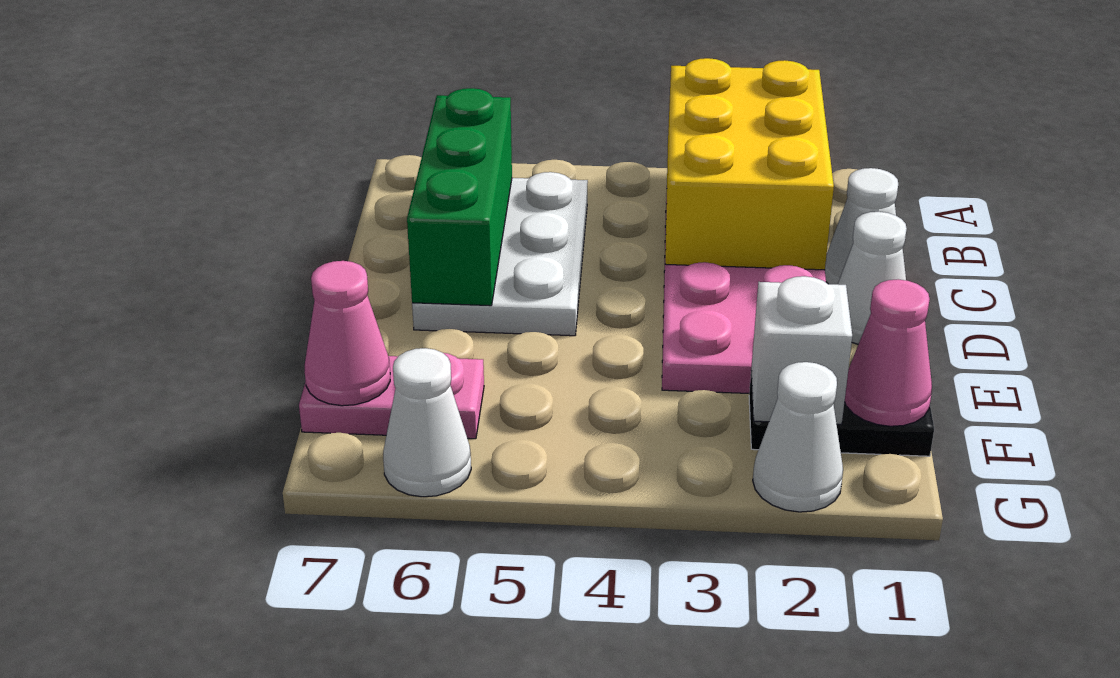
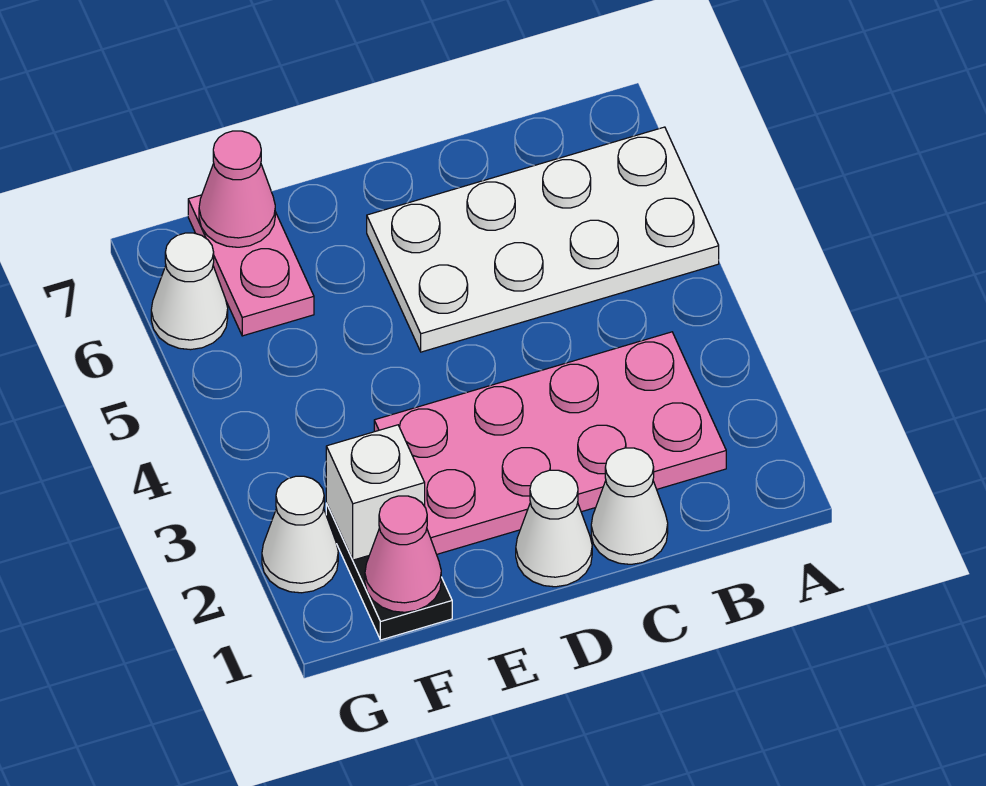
yellow 2x3 brick [665,58,834,270] -> none
white 2x3 plate [412,172,588,336] -> white 2x4 plate [367,127,719,352]
green 1x3 brick [407,88,512,306] -> none

